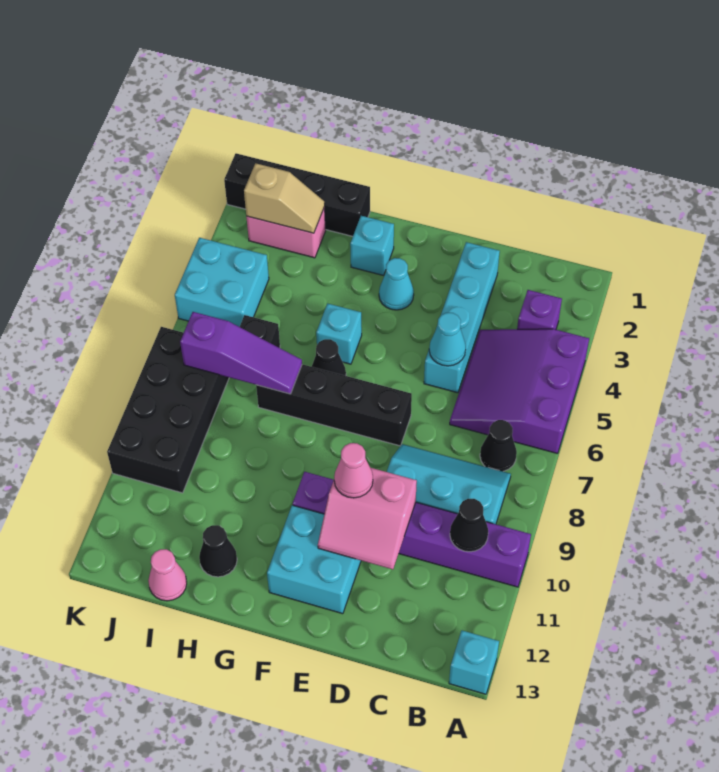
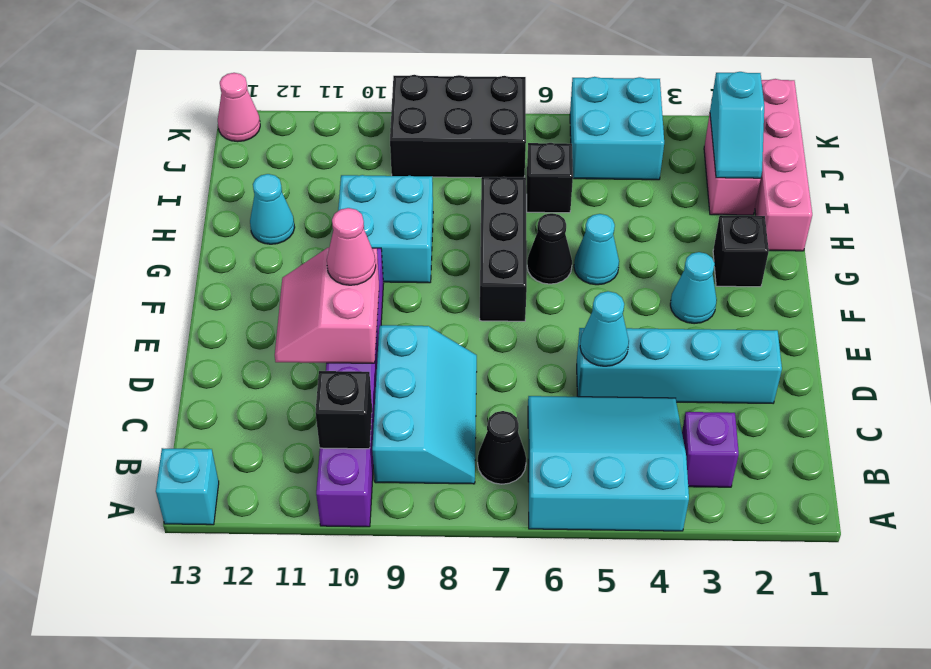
purple 3x3 slope [450,329,589,454] -> cyan 3x3 slope [528,396,689,531]
black 1x1 cone [450,498,488,552] -> black 1x1 brick [315,371,372,449]
black 1x4 brick [256,364,412,446] -> black 1x3 brick [480,177,527,321]
cyan 2x2 brick [267,505,361,614] -> cyan 2x2 brick moved to [338,175,433,283]
cyan 1x1 brick [350,216,394,275] -> black 1x1 brick [713,215,769,287]
cyan 1x1 brick [316,304,362,364] -> cyan 1x1 cone [574,214,619,285]
black 1x4 brick [224,153,370,236] -> pink 1x4 brick [755,79,812,251]
purple 1x3 slope [180,312,302,394] -> none
black 1x1 cone [199,525,237,577] -> cyan 1x1 cone [250,174,295,244]
tan 1x2 slope [244,163,325,233] -> cyan 1x2 slope [710,72,764,178]
pink 1x1 cone [148,549,187,601] -> pink 1x1 cone moved to [218,73,260,142]
black 2x4 brick [107,327,229,493] -> black 2x3 brick [390,75,526,178]

